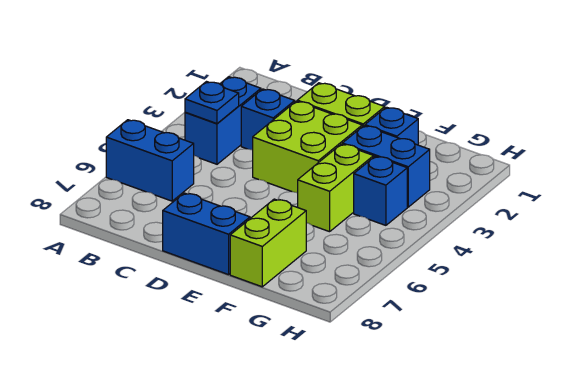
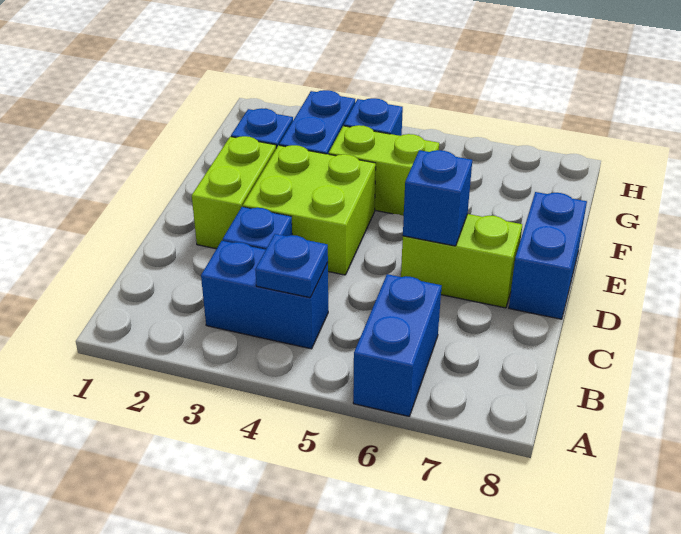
none -> blue 1x1 brick [403,150,472,246]
lime 1x2 brick [230,199,306,287] -> lime 1x2 brick moved to [401,214,522,308]

